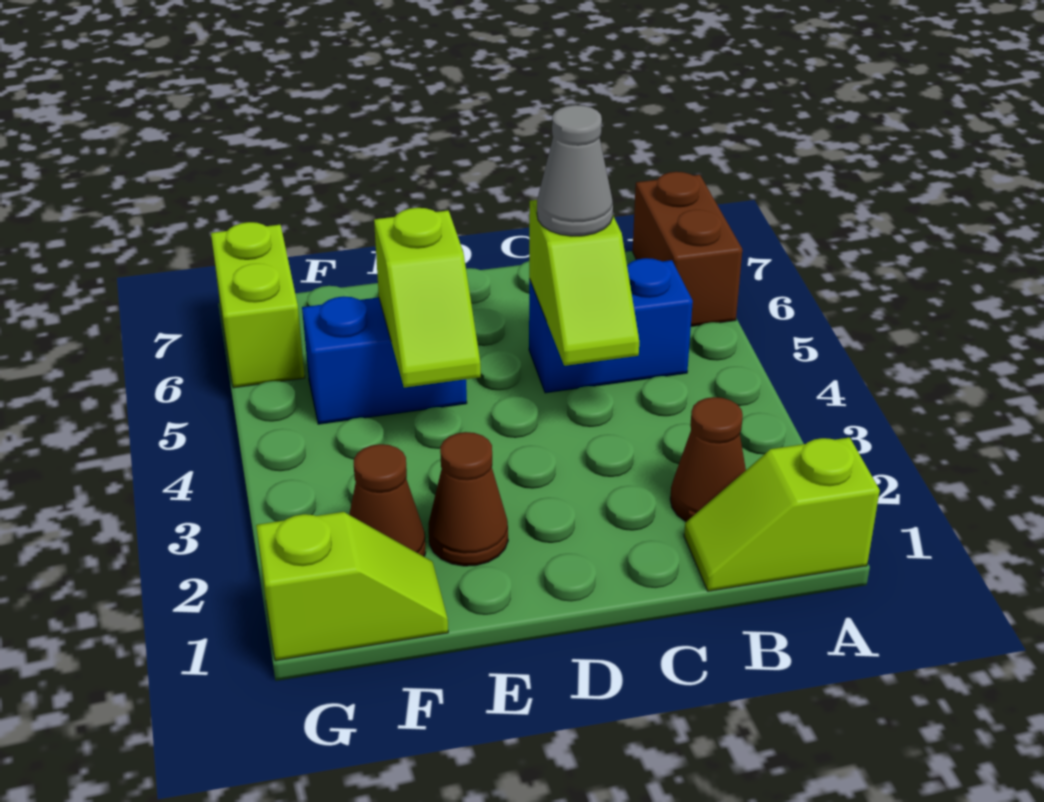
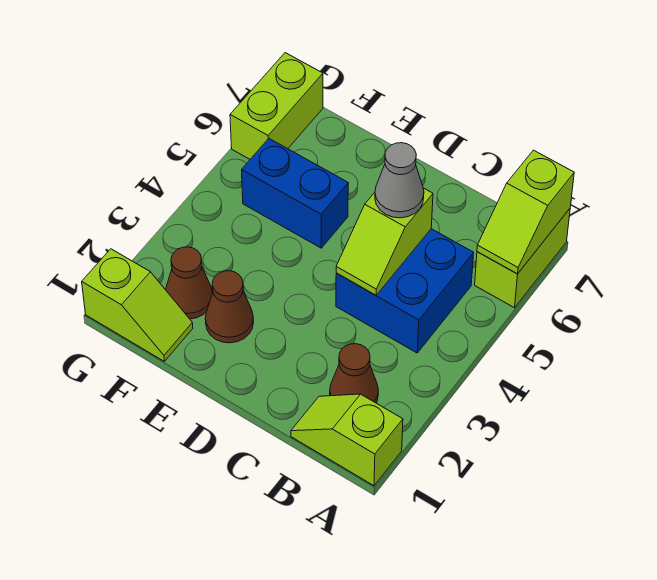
brown 1x2 brick [633,172,742,326] -> lime 1x2 brick [475,209,570,308]
blue 1x2 brick [529,258,693,393] -> blue 2x2 brick [336,229,474,353]
lime 1x2 slope [374,208,481,388] -> lime 1x2 slope moved to [477,150,574,274]

